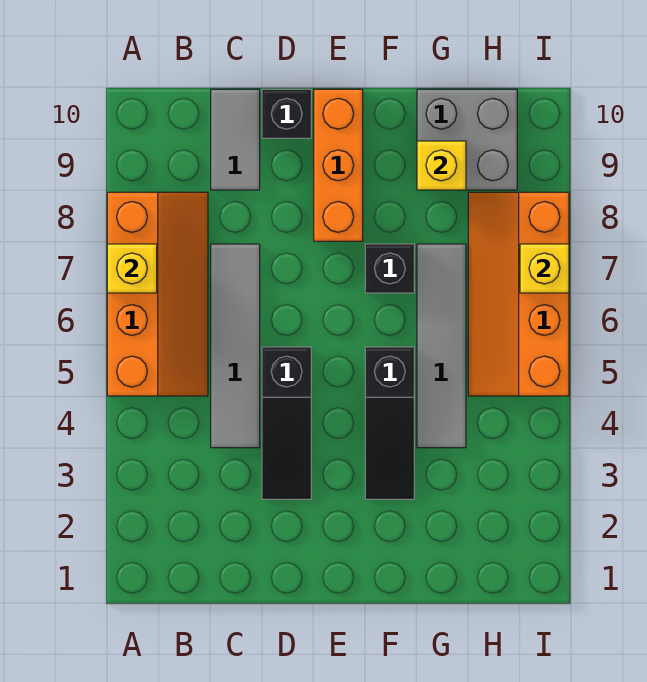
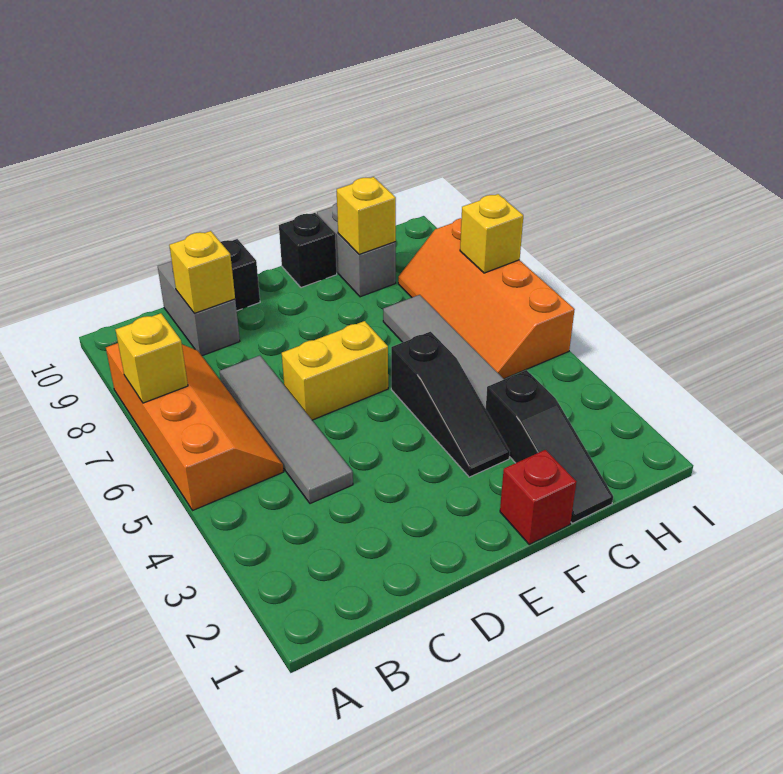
grey 1x2 tile [211,89,260,190] -> grey 1x2 brick [158,261,240,356]
none -> yellow 1x1 brick [169,231,235,313]
black 1x3 slope [262,347,311,499] -> black 1x3 slope moved to [486,370,613,523]
none -> yellow 1x2 brick [282,321,388,420]
orange 1x3 brick [314,89,363,241] -> none
none -> red 1x1 brick [500,450,576,545]
black 1x1 brick [365,244,414,293] -> black 1x1 brick moved to [279,213,337,288]
grey 2x2 brick [417,89,517,190] -> grey 1x2 brick [317,203,396,297]

